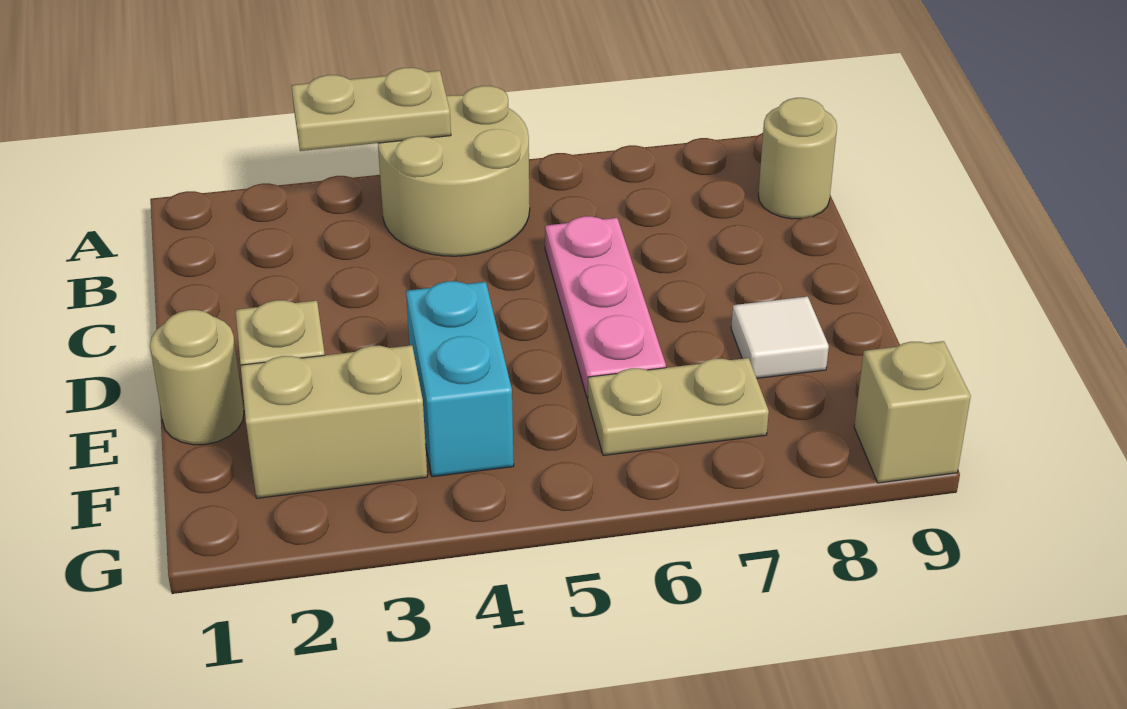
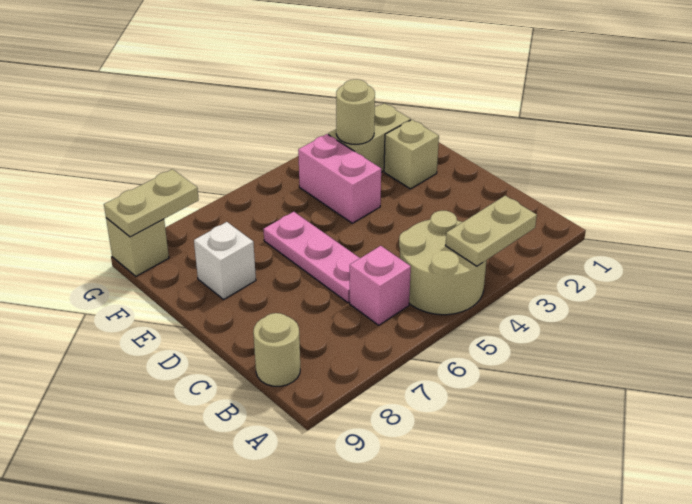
none -> pink 1x1 brick [350,246,411,325]
tan 1x1 round brick [150,310,244,445] -> tan 1x1 round brick moved to [336,79,375,144]
cyan 1x2 brick [406,281,514,477] -> pink 1x2 brick [298,134,381,223]
white 1x1 tile [731,297,829,378] -> white 1x1 brick [194,222,256,299]
tan 1x2 plate [588,358,769,456] -> tan 1x2 plate moved to [104,169,199,237]

